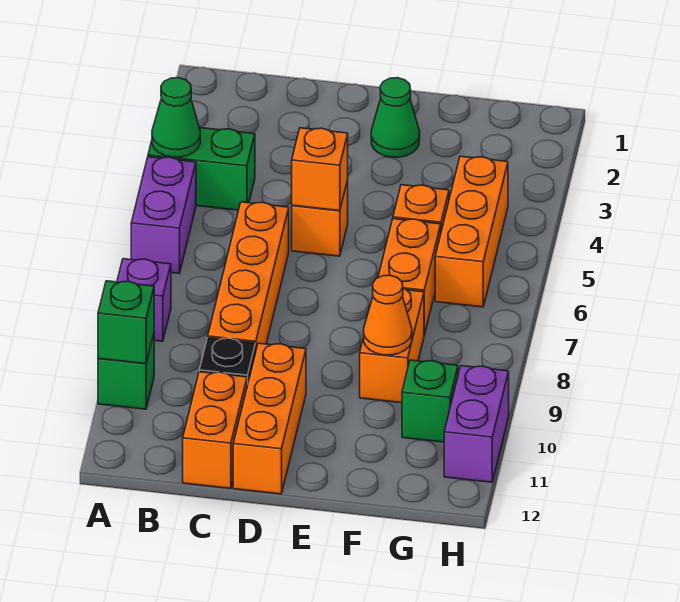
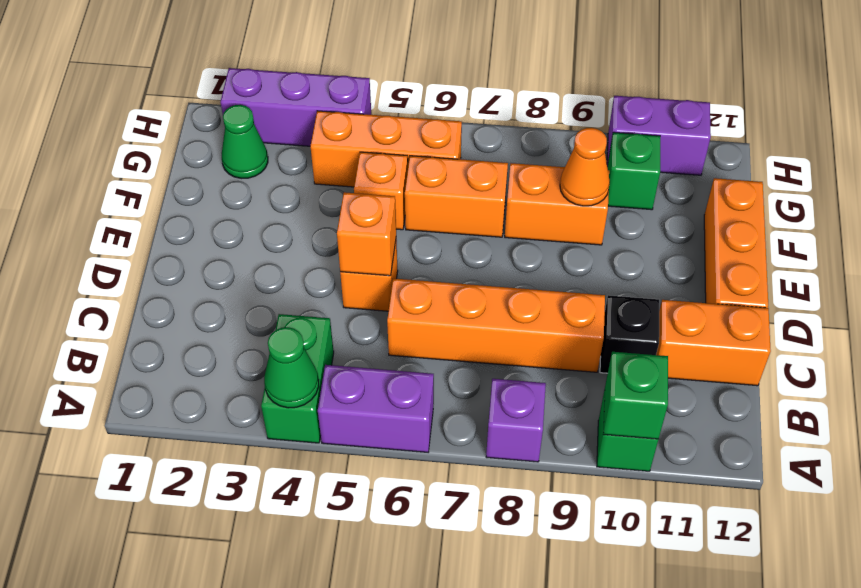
orange 1x3 brick [233,343,306,494] -> orange 1x3 brick turned to [704,178,768,308]
green 1x1 cone [371,78,420,157] -> green 1x1 cone moved to [222,105,268,178]
none -> purple 1x3 brick [221,68,371,146]

